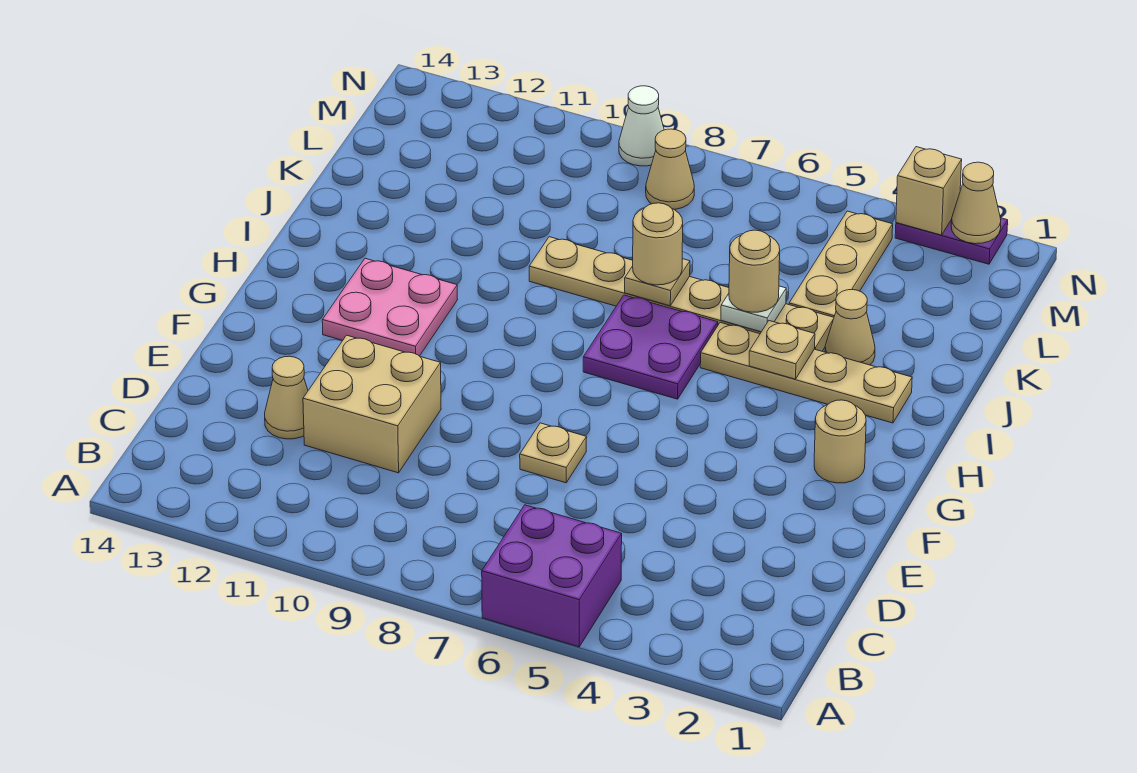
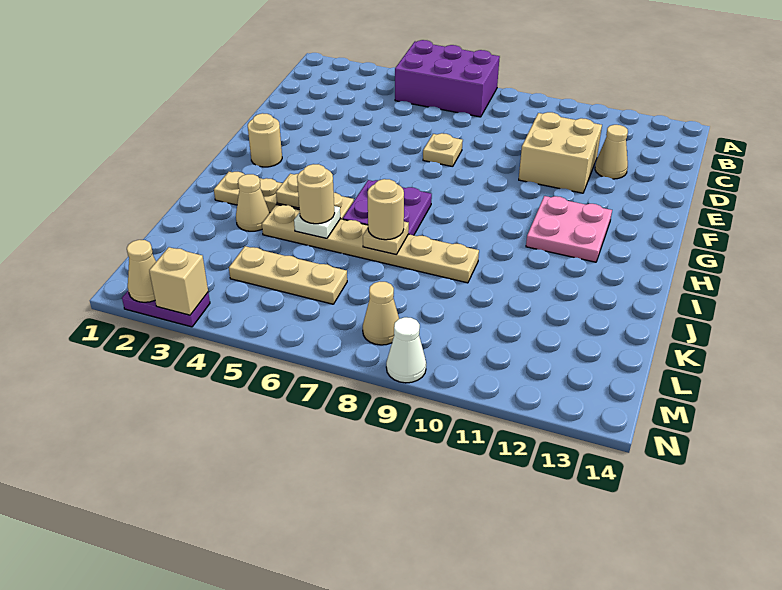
purple 2x2 brick [482,505,622,647] -> purple 2x3 brick [395,40,500,117]
tan 1x3 plate [789,211,893,317] -> tan 1x3 plate turned to [229,246,347,304]

